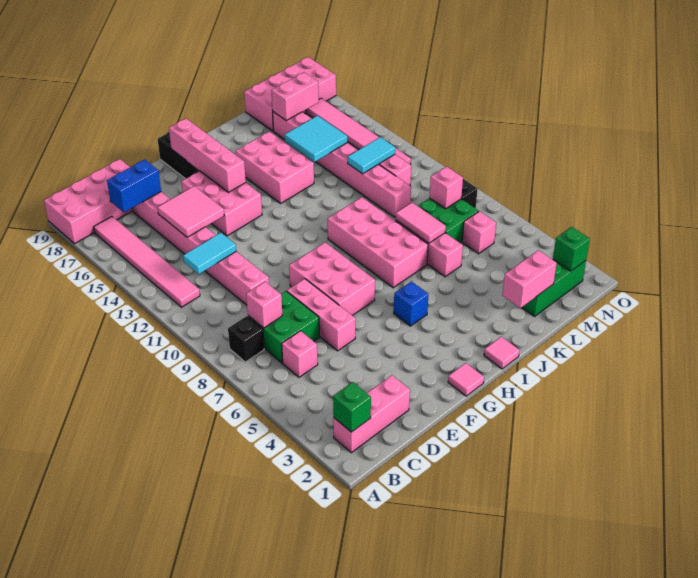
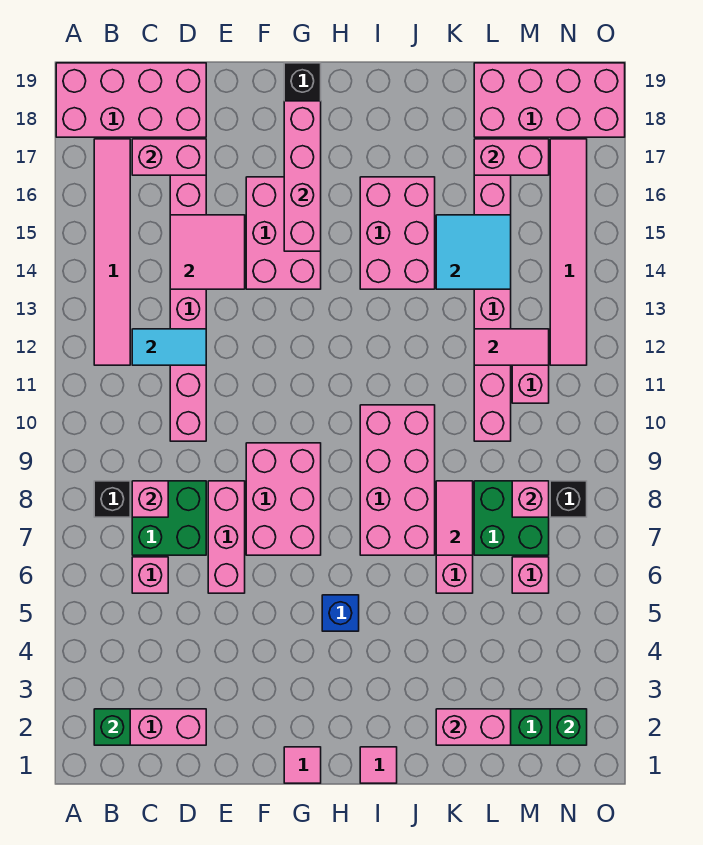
blue 1x2 brick [107,160,161,212] -> pink 1x2 brick [132,139,206,175]
cyan 1x2 tile [348,137,395,174] -> pink 1x2 tile [474,329,549,365]

